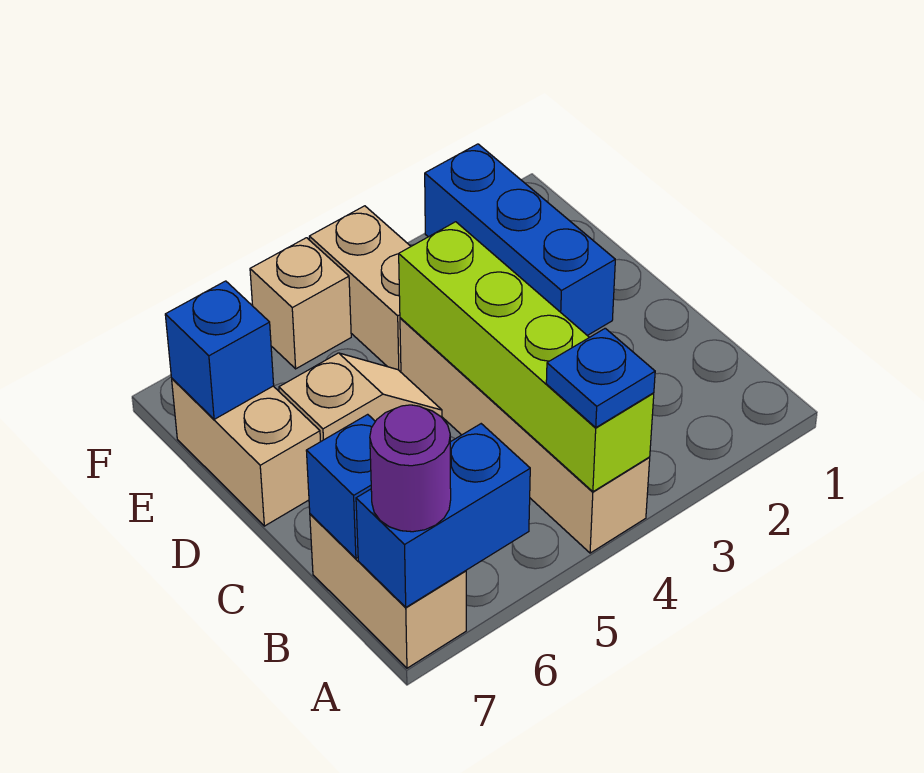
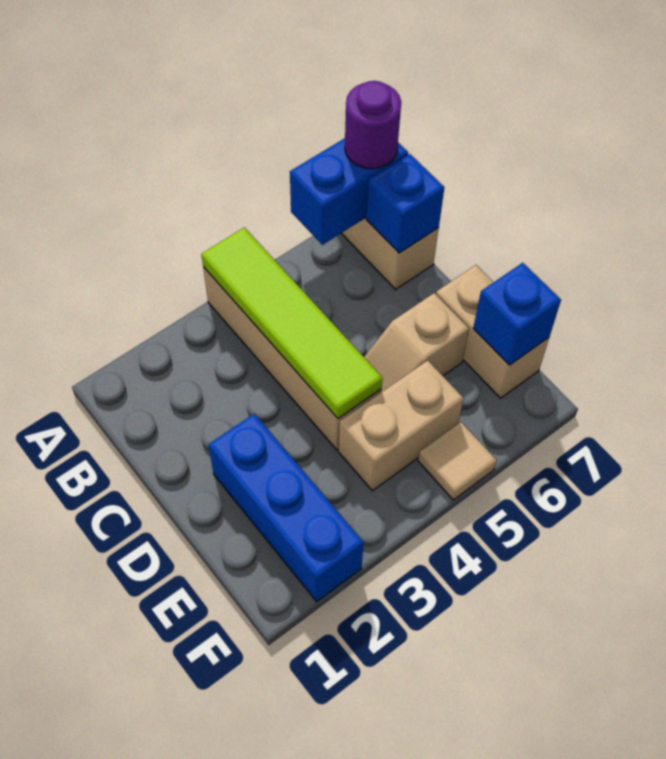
lime 1x4 brick [399,222,654,492] -> lime 1x4 tile [201,228,382,419]
blue 1x1 plate [546,328,655,427] -> none
tan 1x2 brick [309,206,411,372] -> tan 1x2 brick turned to [339,360,464,491]
tan 1x1 brick [250,238,351,369] -> tan 1x1 tile [418,422,497,500]

